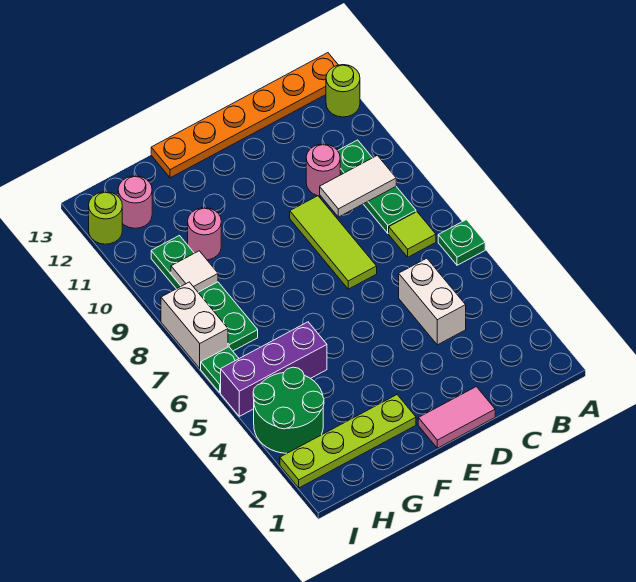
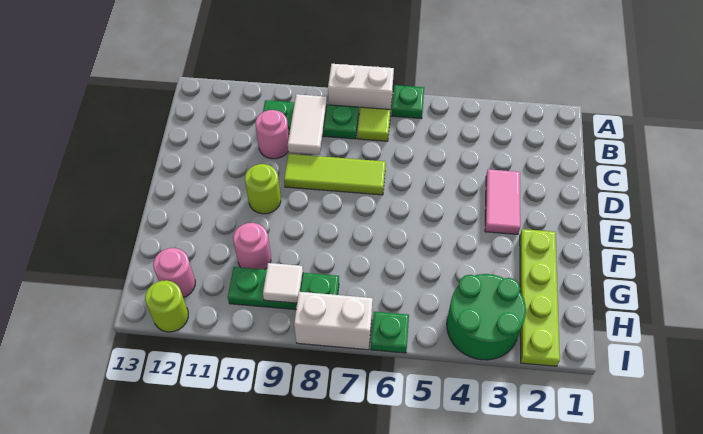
lime 1x1 round brick [326,65,360,117] -> lime 1x1 round brick moved to [245,164,281,214]
orange 1x6 plate [151,53,338,178] -> none
white 1x2 brick [399,258,466,345] -> white 1x2 brick moved to [328,64,394,113]
pink 1x2 tile [418,387,495,448] -> pink 1x2 tile moved to [485,169,520,234]
purple 1x3 brick [221,322,327,416] -> none
green 1x4 plate [151,236,258,351] -> green 1x3 plate [228,267,339,309]

